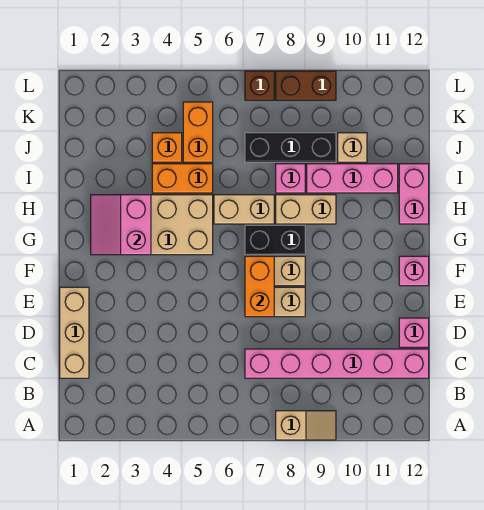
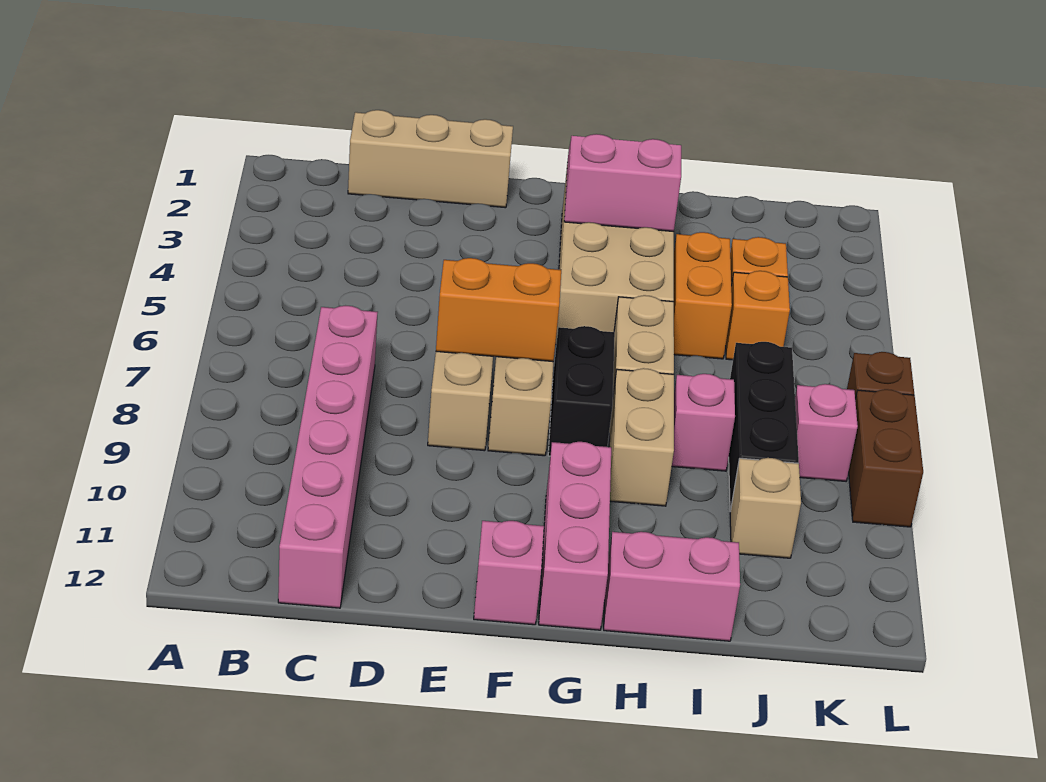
tan 1x2 slope [276,411,336,440] -> none
pink 1x1 brick [399,318,429,347] -> pink 1x1 brick moved to [795,384,858,481]
pink 1x3 brick [307,164,398,193] -> pink 1x3 brick moved to [539,442,611,630]
orange 1x2 brick [183,102,213,162] -> orange 1x1 brick [726,271,790,360]

